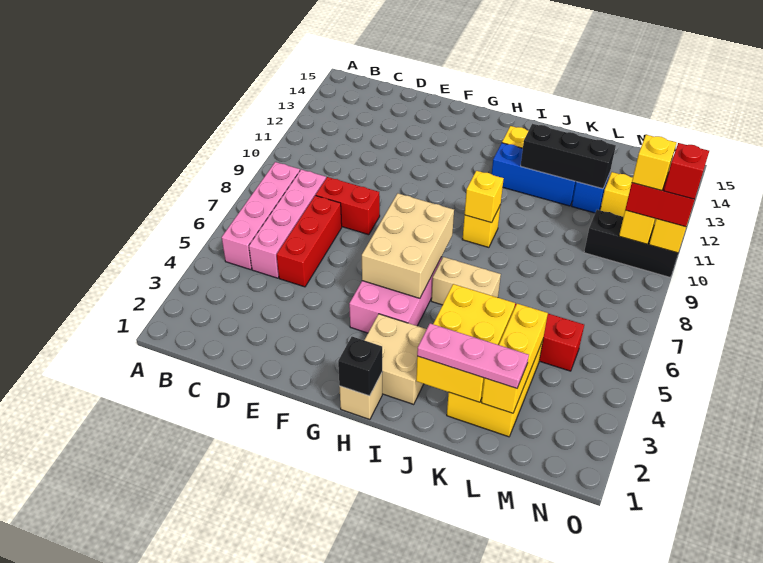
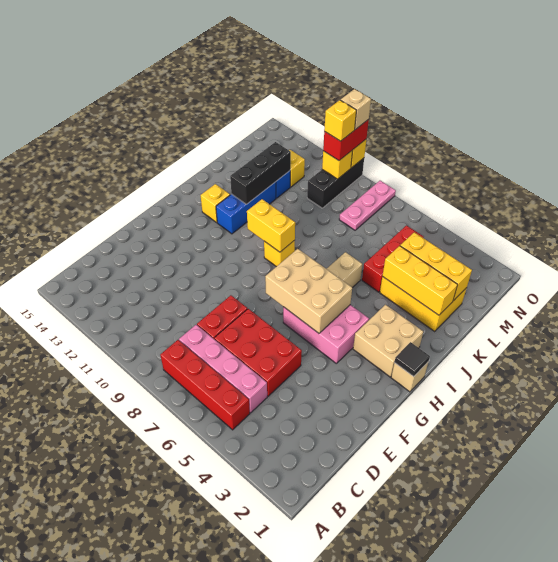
pink 1x4 brick [222,162,300,270] -> red 1x4 brick [160,340,250,430]
red 1x3 brick [277,196,342,287] -> red 2x3 brick [214,309,302,396]
black 1x1 brick [338,337,382,396] -> black 1x1 tile [394,342,430,377]
yellow 1x1 brick [465,171,504,223] -> yellow 1x2 brick [247,199,295,252]
yellow 2x3 brick [416,284,515,402] -> yellow 1x3 brick [382,246,458,315]
pink 1x3 plate [417,323,529,388] -> pink 1x3 plate moved to [339,181,396,230]
red 1x1 brick [664,143,709,199] -> tan 1x1 brick [341,89,371,130]

